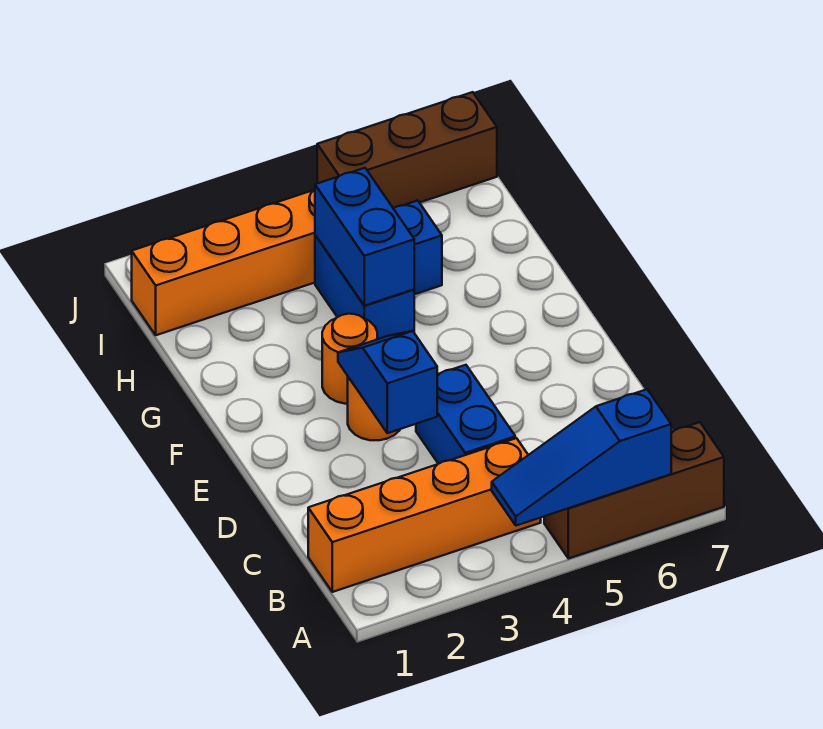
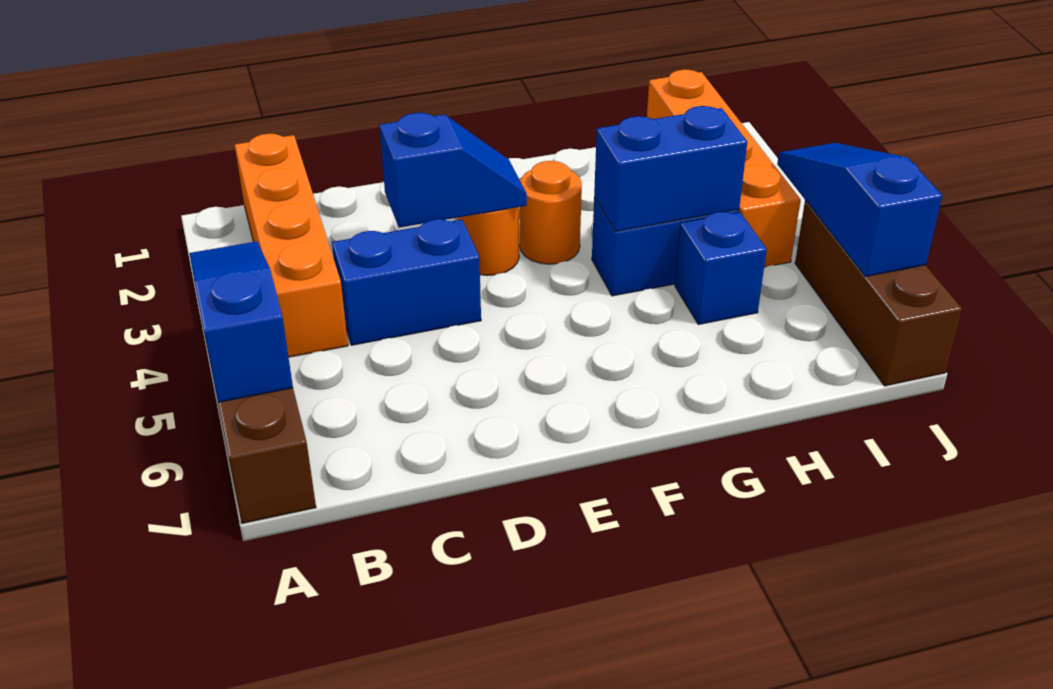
none -> blue 1x3 slope [777,143,942,277]

